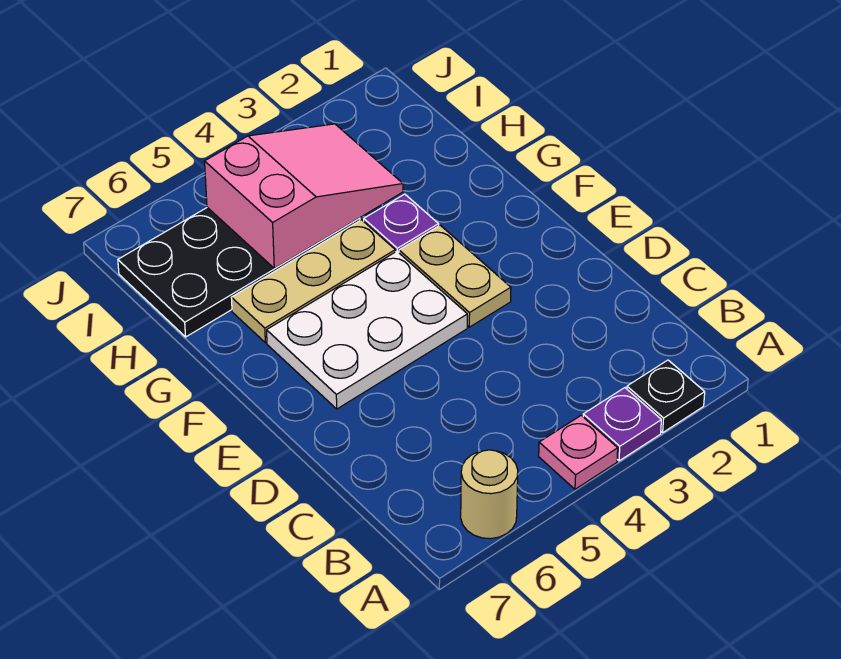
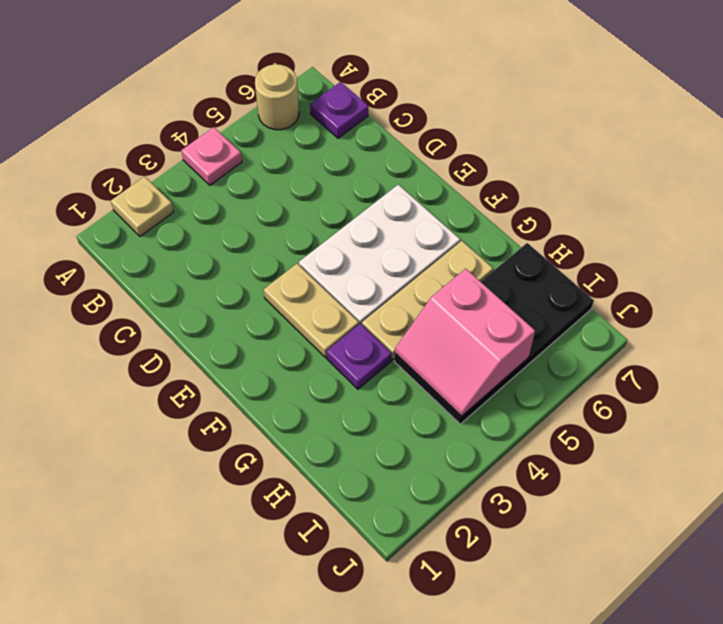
black 1x1 plate [627,360,705,432] -> tan 1x1 plate [111,177,173,236]
purple 1x1 plate [583,388,661,461] -> purple 1x1 plate moved to [310,82,368,138]
pink 2x3 slope [205,124,403,269] -> pink 2x2 slope [395,269,535,416]

